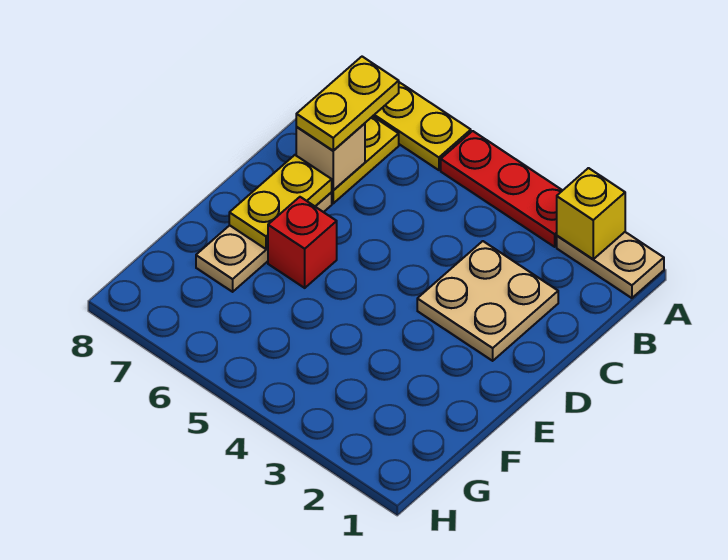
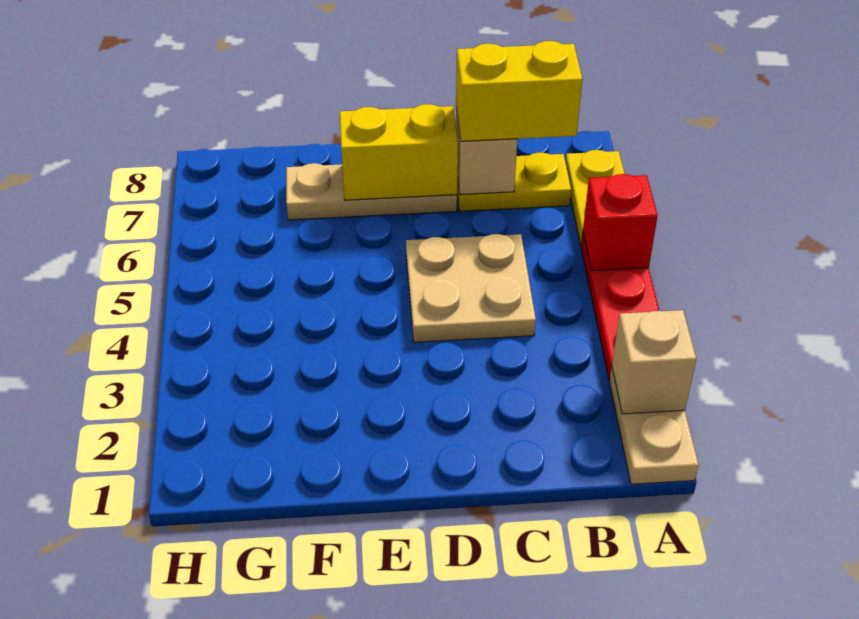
yellow 1x1 brick [557,168,625,259] -> tan 1x1 brick [612,310,696,414]
yellow 1x2 plate [296,57,399,151] -> yellow 1x2 brick [456,41,583,141]
tan 2x2 plate [417,241,558,361] -> tan 2x2 plate moved to [406,234,536,342]
yellow 1x2 plate [229,155,332,249] -> yellow 1x2 brick [340,104,458,200]
red 1x1 brick [268,197,337,288] -> red 1x1 brick moved to [583,174,658,271]

